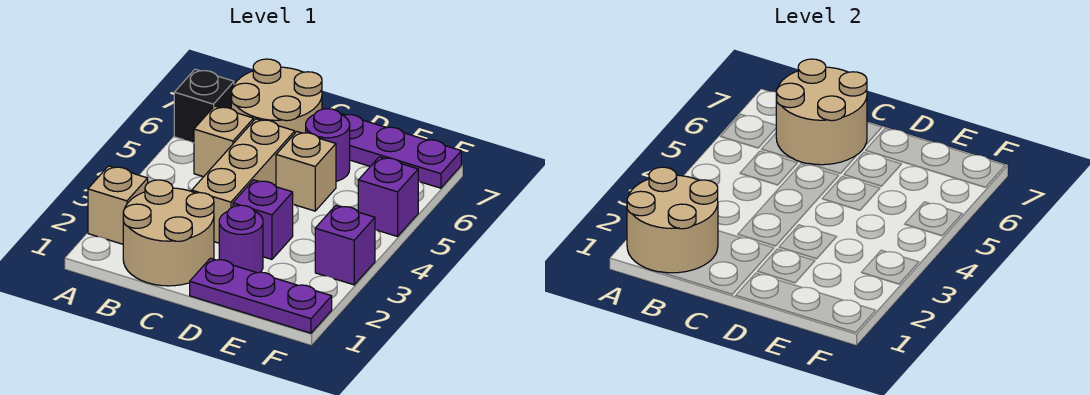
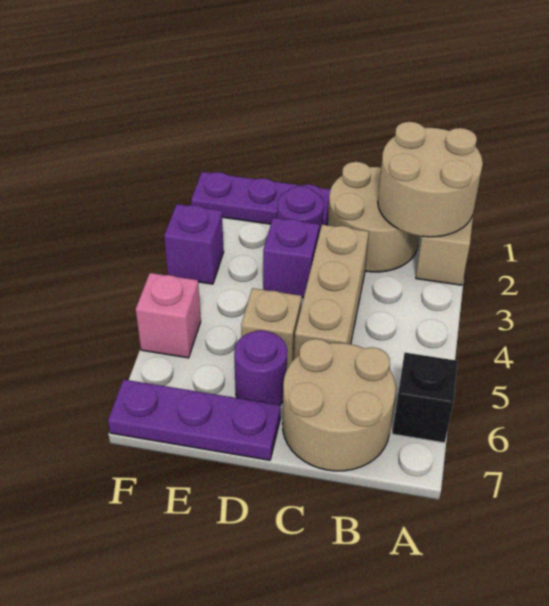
tan 1x1 brick [194,106,254,177] -> none
tan 2x2 round brick [776,59,867,165] -> none
purple 1x1 brick [358,157,418,237] -> pink 1x1 brick [136,273,201,358]

